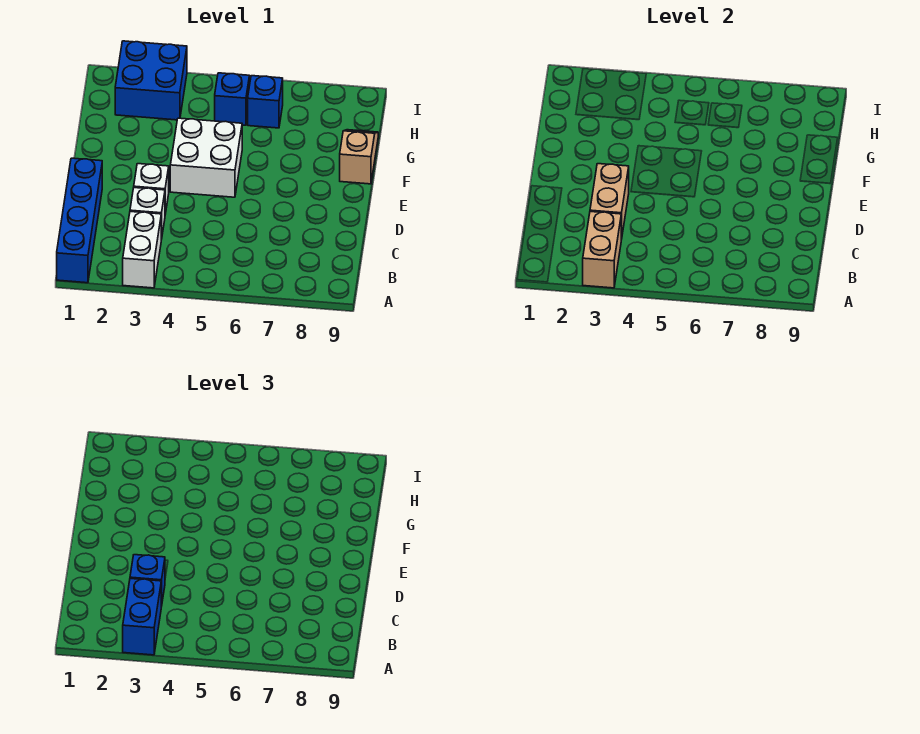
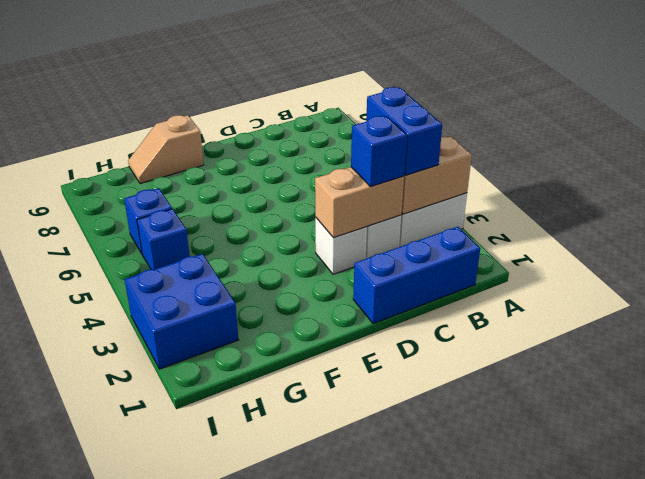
blue 1x4 brick [57,158,102,283] -> blue 1x3 brick [353,227,480,324]
blue 1x2 brick [123,579,161,655] -> blue 1x2 brick turned to [366,87,442,175]
white 2x2 brick [170,118,242,197] -> none

